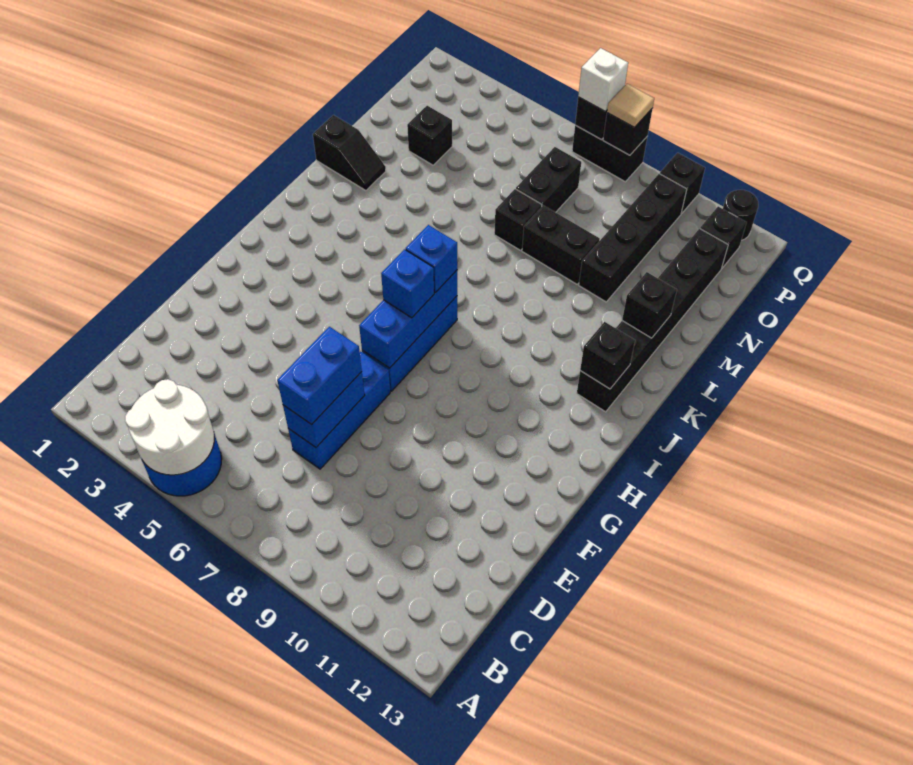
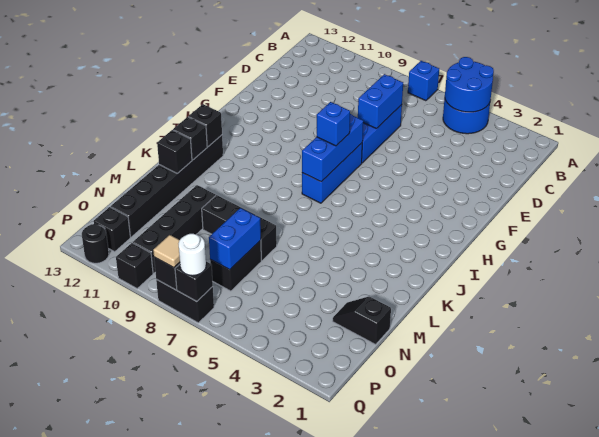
white 2x2 round brick [125,379,214,475] -> blue 2x2 round brick [445,57,494,112]
blue 1x2 brick [277,327,362,424] -> blue 1x2 brick moved to [209,208,261,270]
blue 1x1 brick [406,225,457,293] -> blue 1x1 brick moved to [408,61,439,101]
black 1x2 slope [313,115,386,191] -> black 1x2 slope moved to [332,297,391,344]
black 1x1 brick [407,106,452,165] -> black 1x1 brick moved to [173,117,207,160]
white 1x1 brick [578,48,628,112] -> white 1x1 round brick [178,234,206,276]

